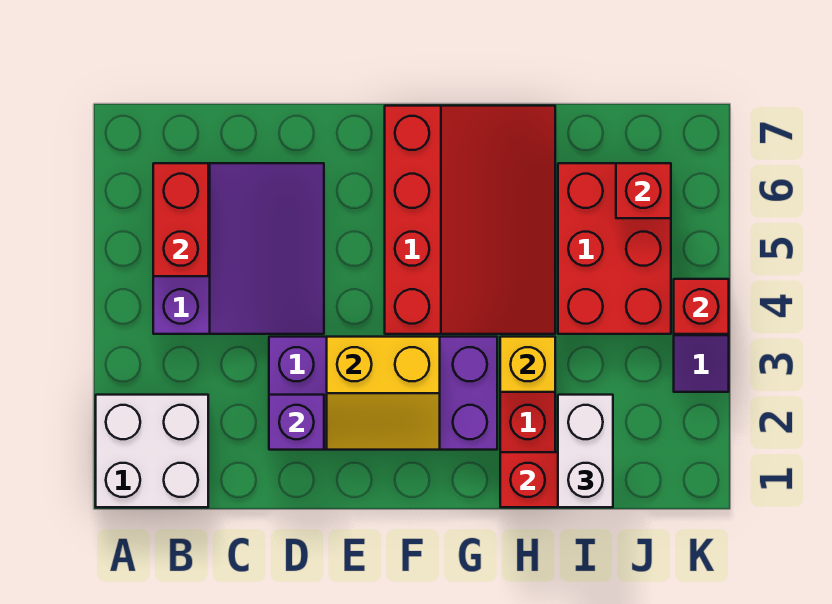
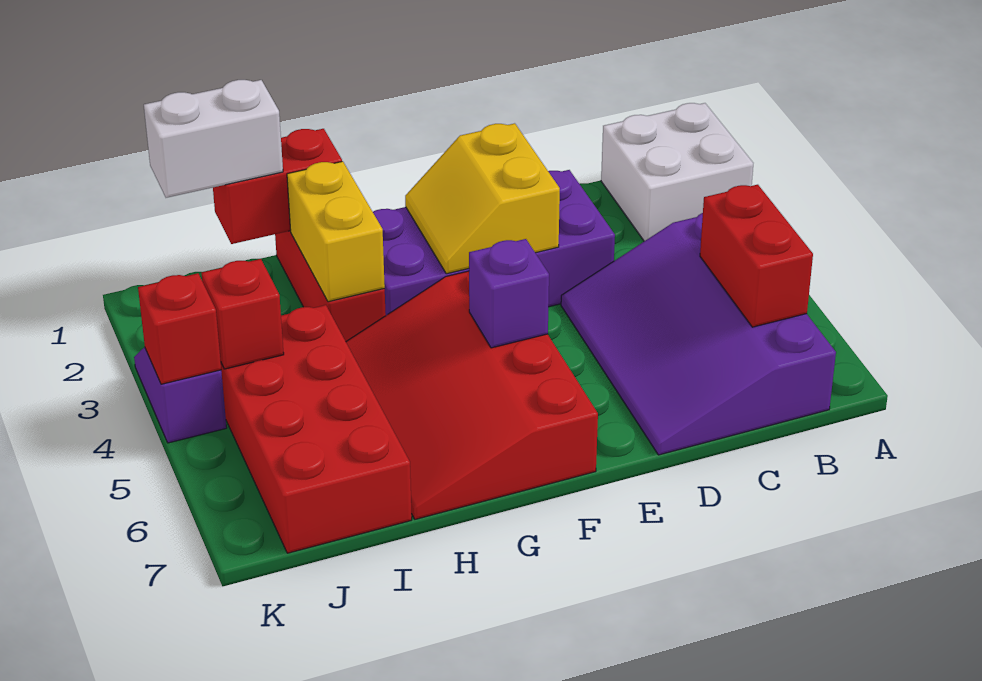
purple 3x3 slope [153,163,324,334] -> purple 3x4 slope [561,213,836,455]
purple 1x1 brick [269,395,324,450] -> purple 1x1 brick moved to [469,239,549,348]
yellow 2x2 slope [327,337,440,450] -> yellow 2x2 slope turned to [405,123,560,274]
yellow 1x1 brick [500,337,555,392] -> yellow 1x2 brick [287,161,385,302]
white 1x2 brick [558,395,613,507] -> white 1x2 brick turned to [144,80,283,198]
red 2x3 brick [558,163,671,334] -> red 2x4 brick [221,305,412,553]
red 1x1 brick [616,163,671,218] -> red 1x1 brick moved to [202,259,284,369]

